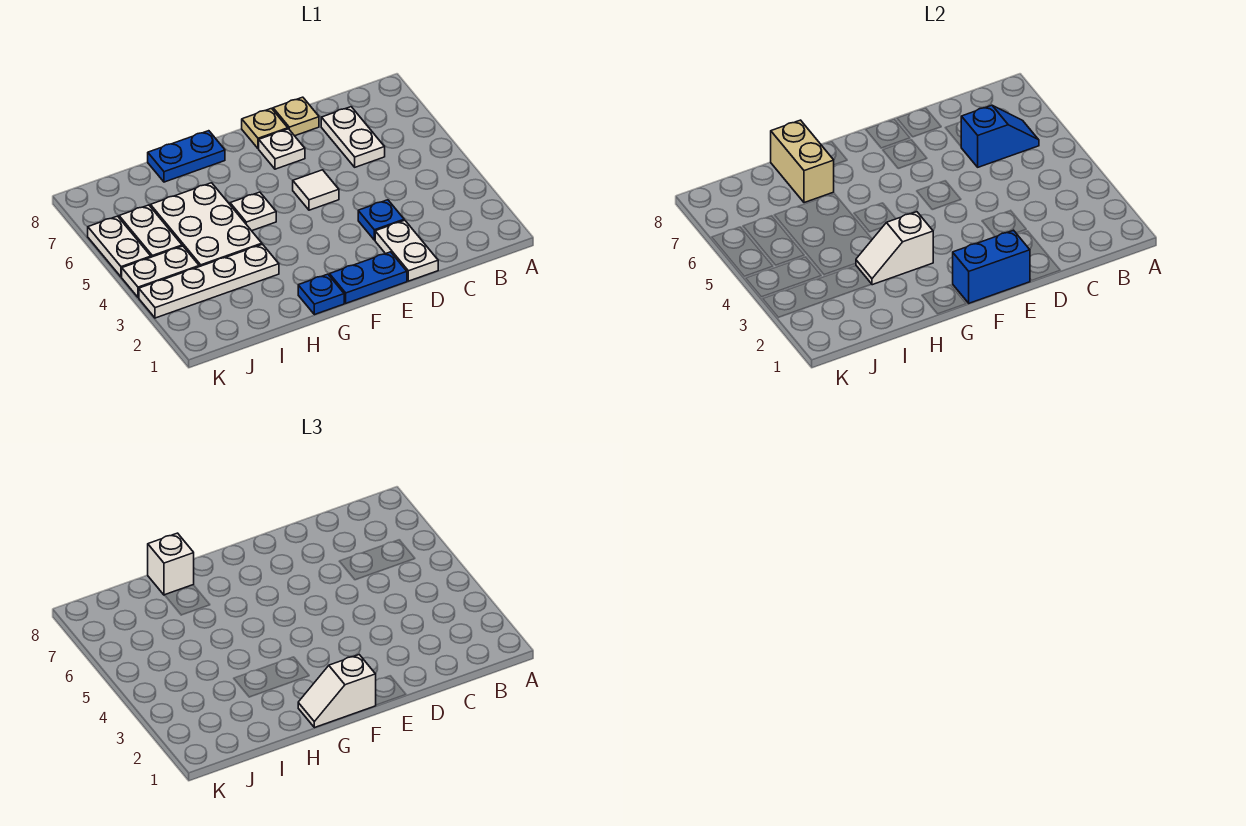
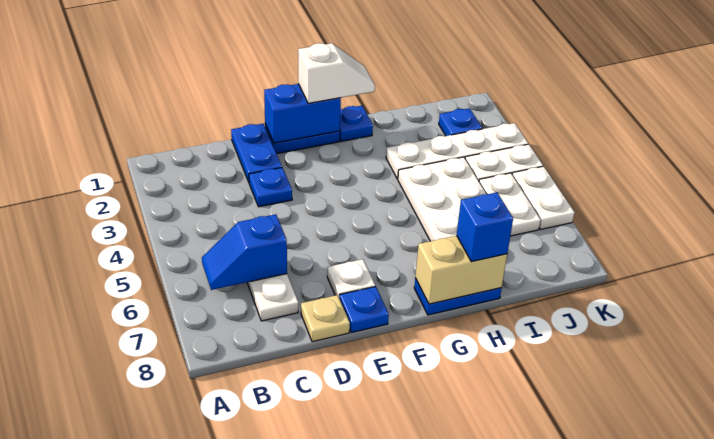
white 1x2 plate [375,220,438,281] -> blue 1x2 plate [231,124,282,182]
white 1x1 tile [293,170,339,210] -> none
tan 1x1 plate [242,108,288,149] -> blue 1x1 plate [340,286,389,333]
white 1x2 slope [856,212,933,285] -> none
white 1x1 plate [230,192,276,231] -> none
tan 1x2 brick [771,120,834,203] -> tan 1x2 brick turned to [415,236,507,304]
white 1x1 brick [148,533,194,595] -> blue 1x1 brick [456,192,513,262]
none -> blue 1x1 plate [439,108,482,136]

